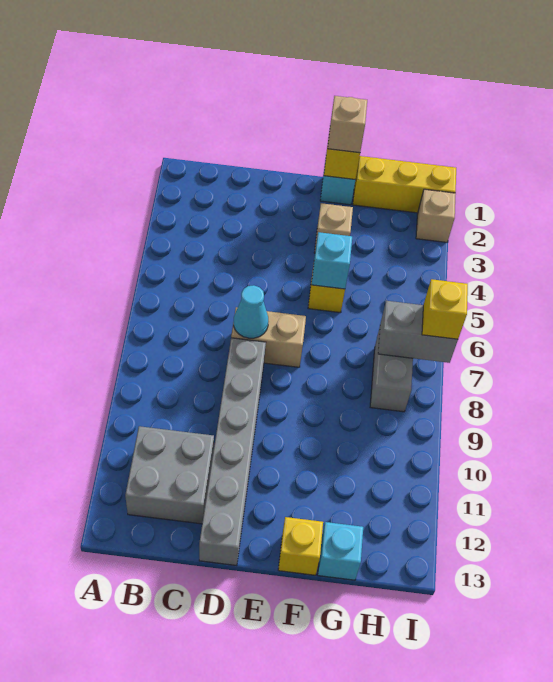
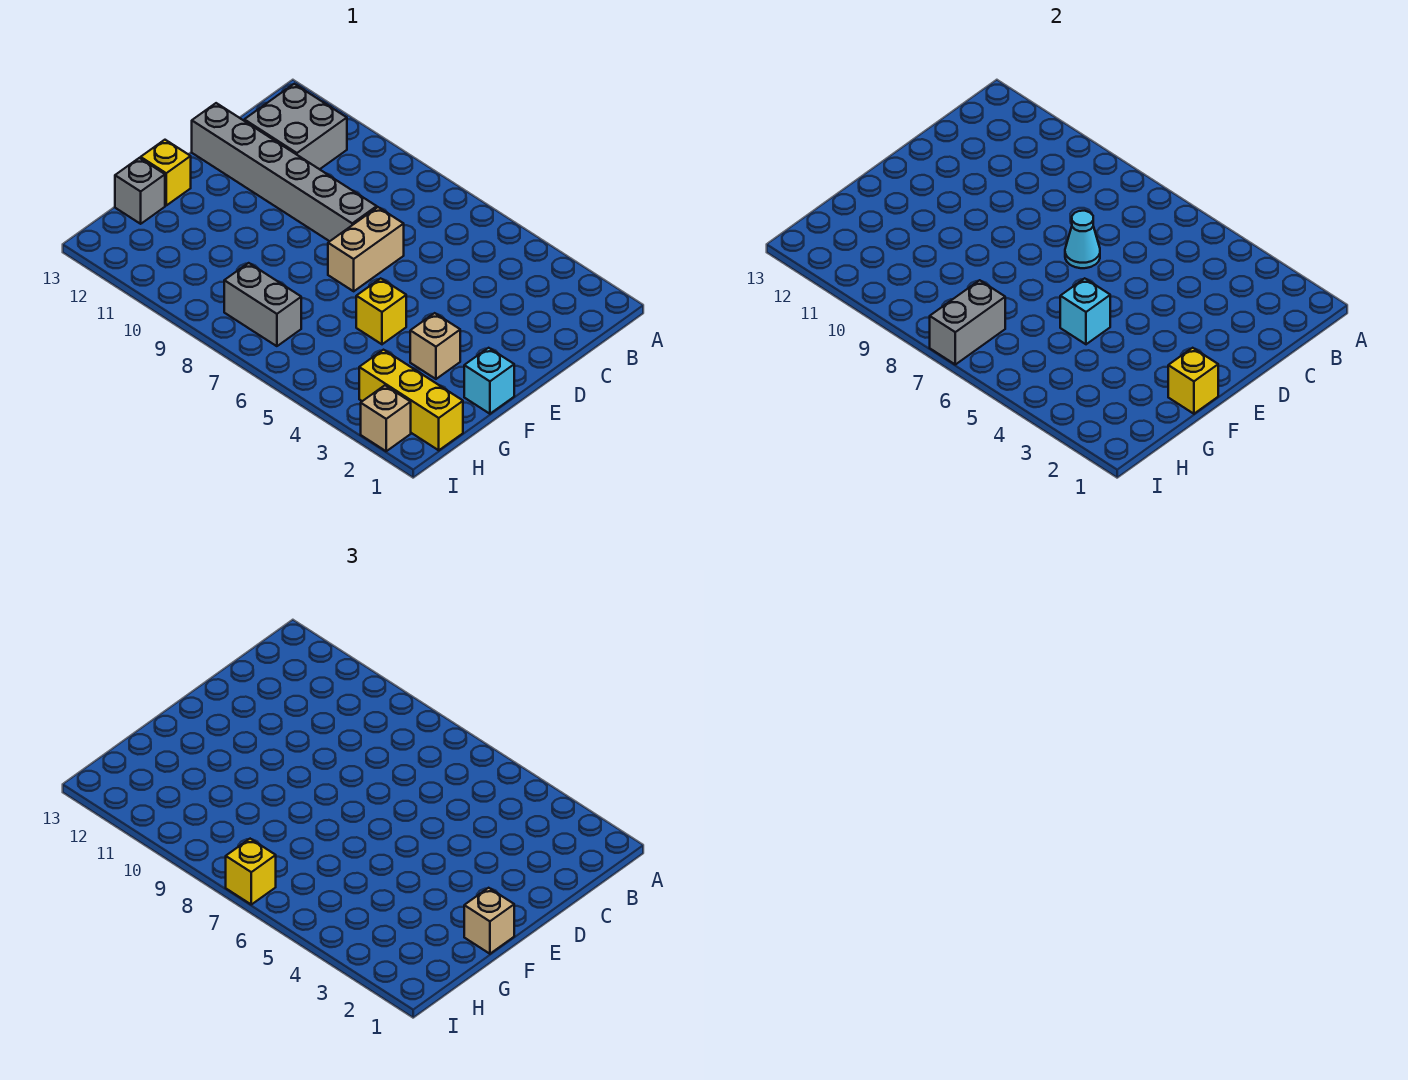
yellow 1x3 brick [353,156,456,213] -> yellow 1x3 brick turned to [359,350,463,450]
cyan 1x1 brick [318,522,363,580] -> grey 1x1 brick [115,158,165,224]

